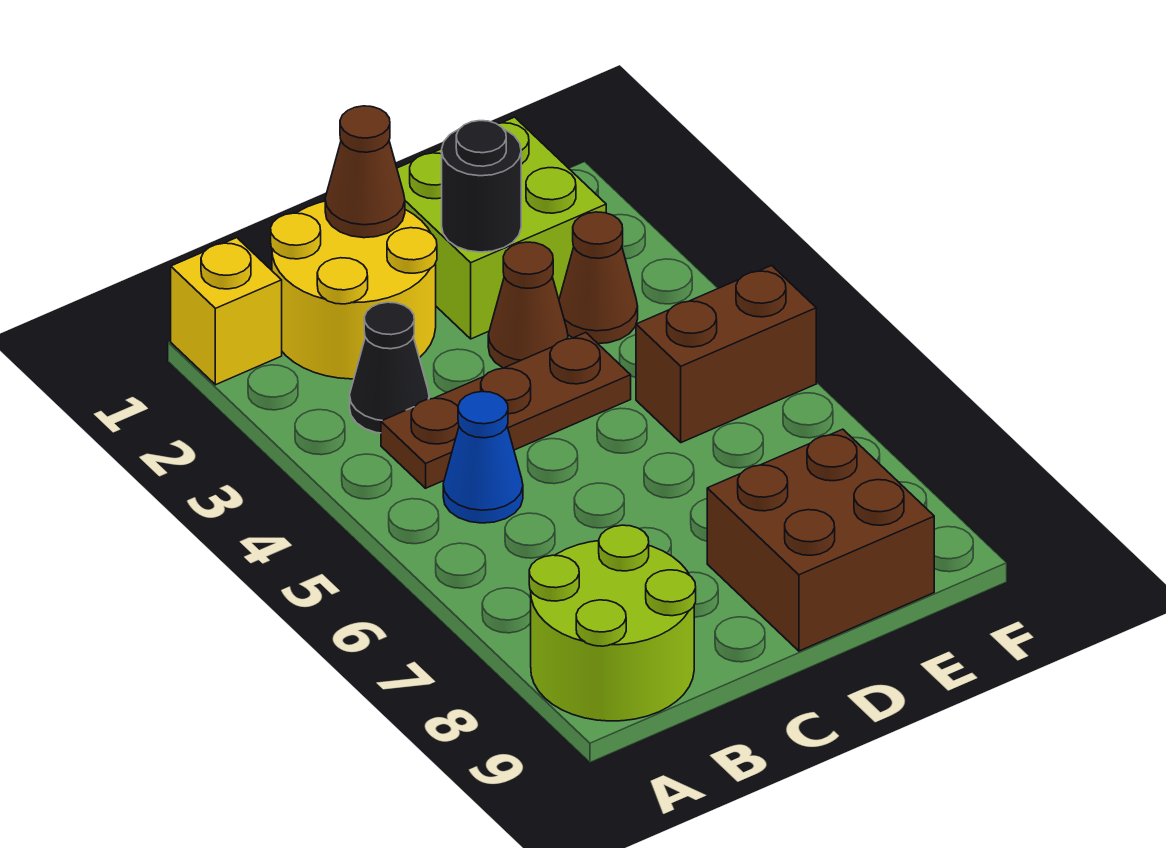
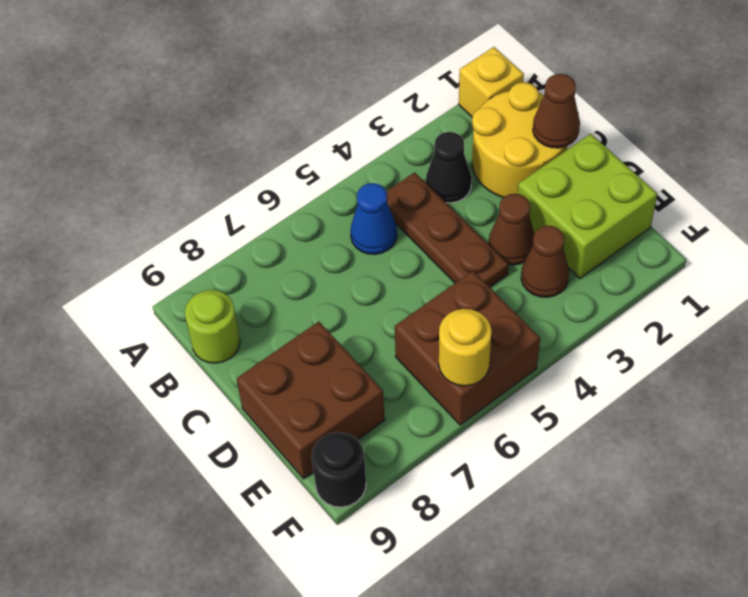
lime 2x2 round brick [529,525,696,721] -> lime 1x1 round brick [185,290,240,363]
black 1x1 round brick [442,121,521,252] -> black 1x1 round brick moved to [312,432,366,507]
brown 1x2 brick [636,265,816,443] -> brown 2x2 brick [395,271,540,425]
none -> yellow 1x1 round brick [439,309,492,386]

